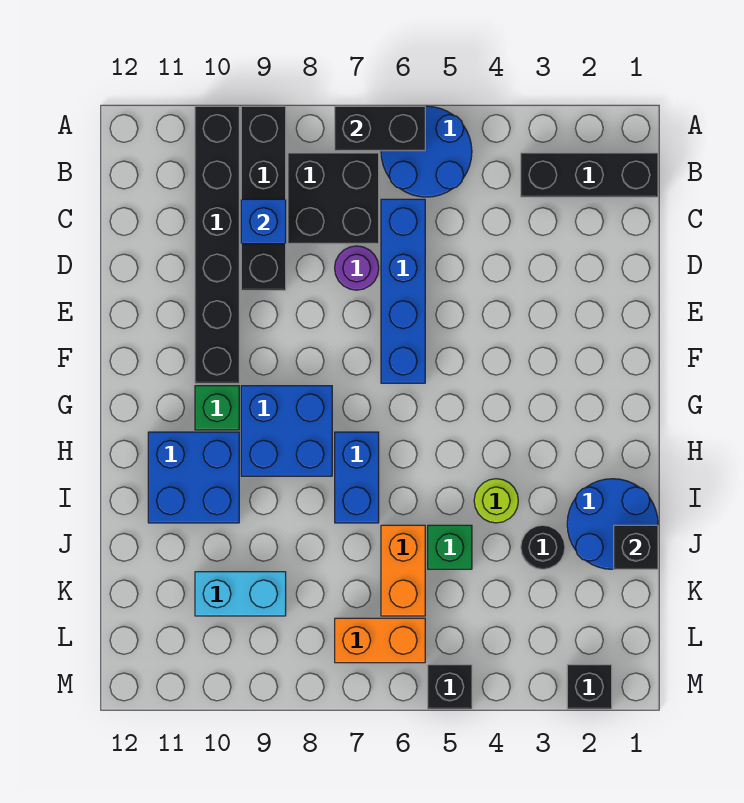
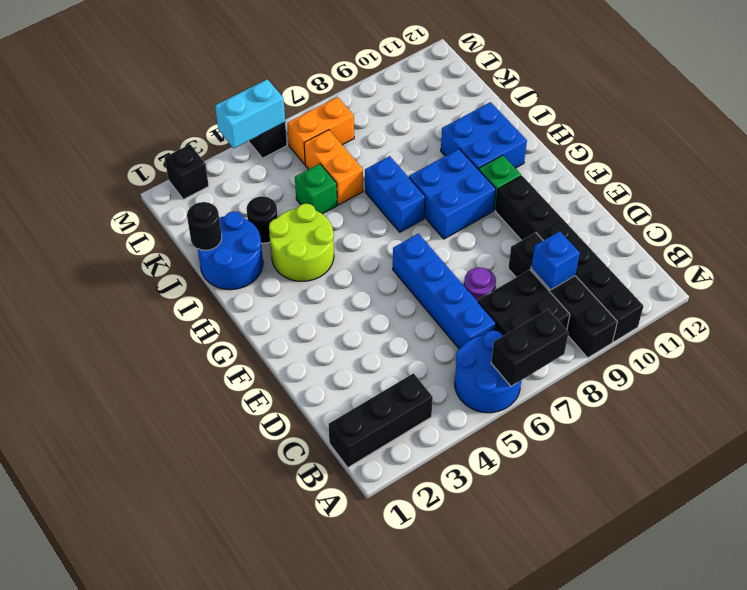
lime 1x1 round brick [474,479,518,523] -> lime 2x2 round brick [269,204,334,282]
black 1x1 brick [614,525,658,569] -> black 1x1 round brick [187,202,222,250]
cyan 1x2 brick [195,572,286,616] -> cyan 1x2 brick moved to [215,79,285,148]

